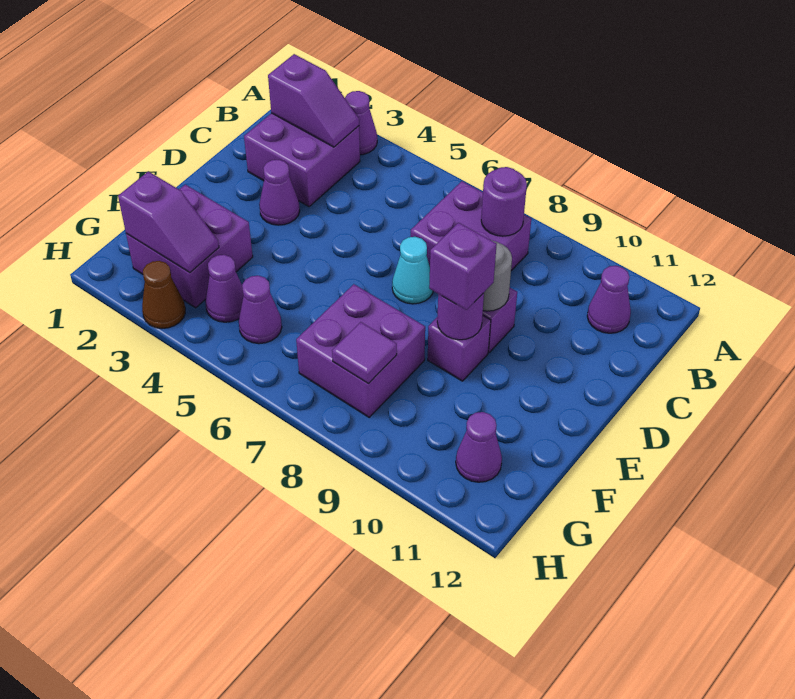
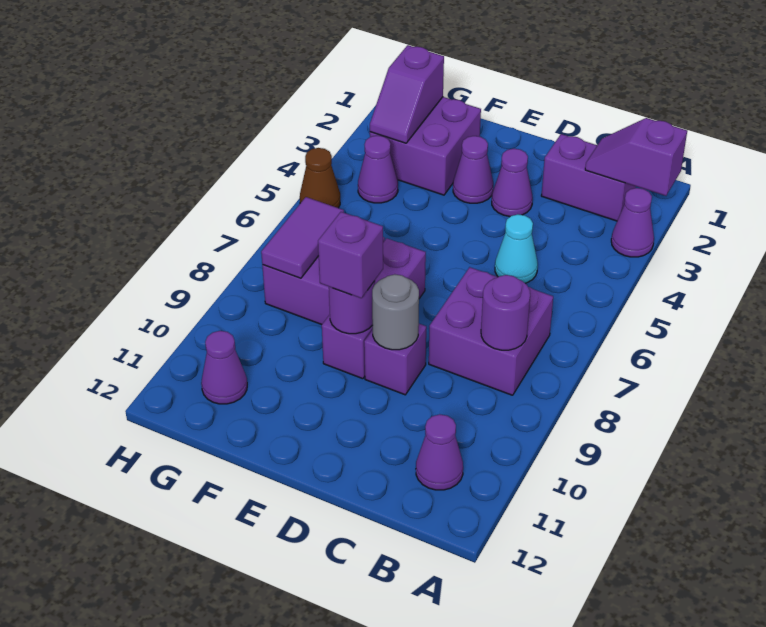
purple 2x2 brick [244,113,360,207] -> purple 1x2 brick [541,134,636,221]
purple 1x2 slope [268,54,359,147] -> purple 1x2 slope turned to [585,118,687,196]
cyan 1x1 cone [392,237,433,304] -> cyan 1x1 cone moved to [495,214,538,283]
purple 1x1 brick [428,315,491,381] -> purple 1x3 brick [322,238,426,379]
purple 1x1 cone [239,276,282,344] -> purple 1x1 cone moved to [453,136,493,203]
purple 1x1 tile [332,322,397,384] -> purple 1x2 tile [261,197,344,278]
brown 1x1 cone [142,261,185,329] -> brown 1x1 cone moved to [300,148,340,208]

